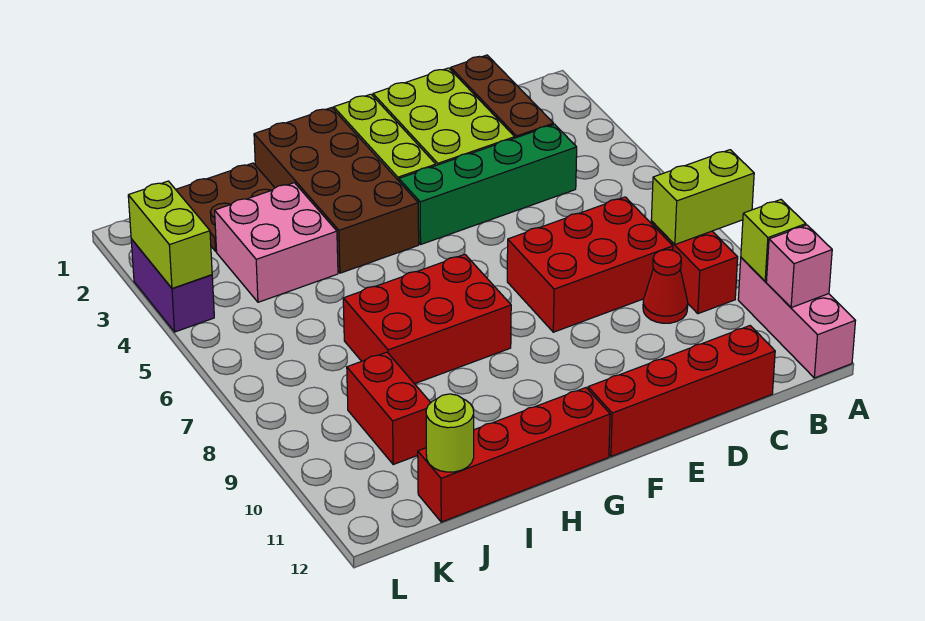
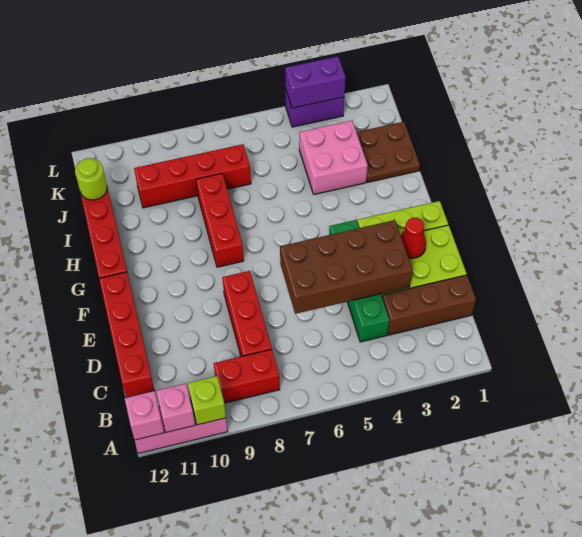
lime 1x2 brick [651,150,754,244] -> none
none -> pink 1x1 brick [125,391,164,440]
red 2x3 brick [507,197,673,332] -> red 1x3 brick [222,271,272,357]
red 1x1 cone [643,250,688,323] -> red 1x1 cone moved to [401,218,426,258]
brown 2x4 brick [254,108,419,273] -> brown 2x4 brick moved to [280,220,413,314]
red 2x3 brick [343,254,511,384] -> red 1x3 brick [196,174,244,267]
red 1x2 brick [347,352,431,464] -> red 1x4 brick [134,144,251,208]
lime 1x2 brick [128,181,212,288] -> purple 1x2 brick [285,56,346,108]

